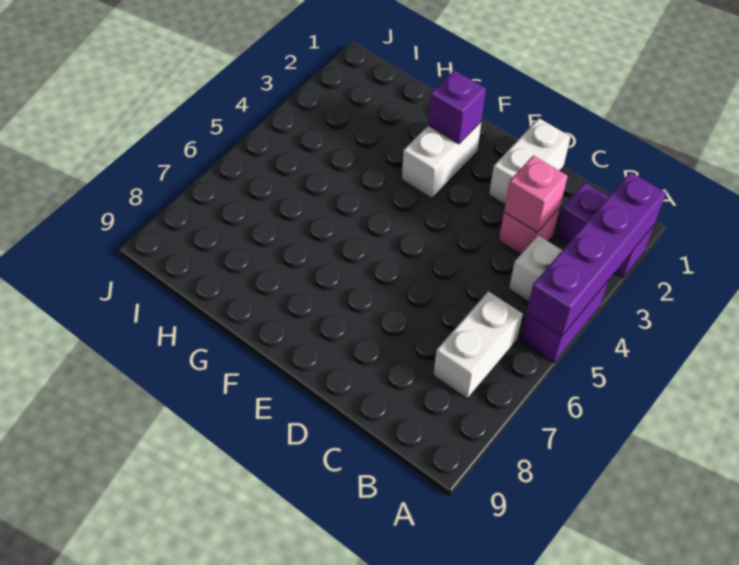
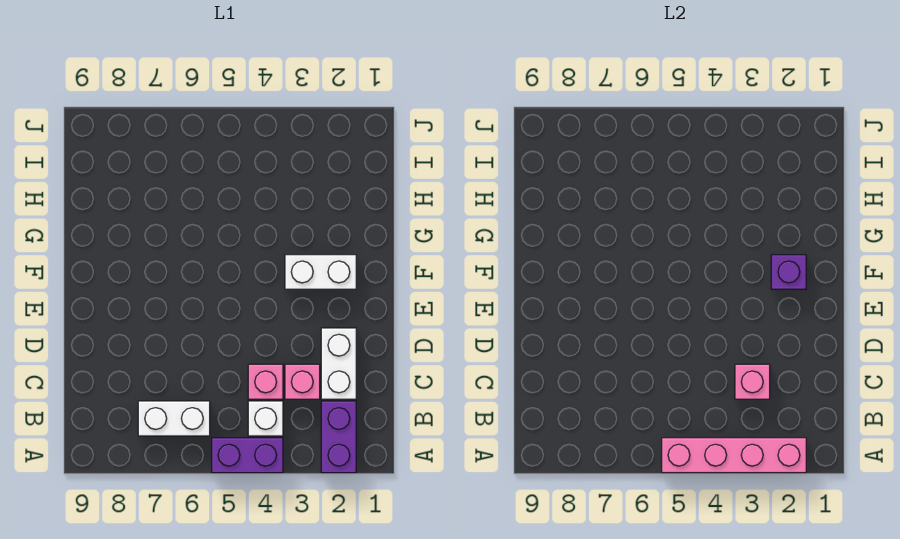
purple 1x4 brick [526,172,666,336] -> pink 1x4 brick [662,438,806,473]
none -> pink 1x1 brick [248,364,283,399]
white 1x2 brick [489,118,571,205] -> white 1x2 brick turned to [321,328,356,399]

